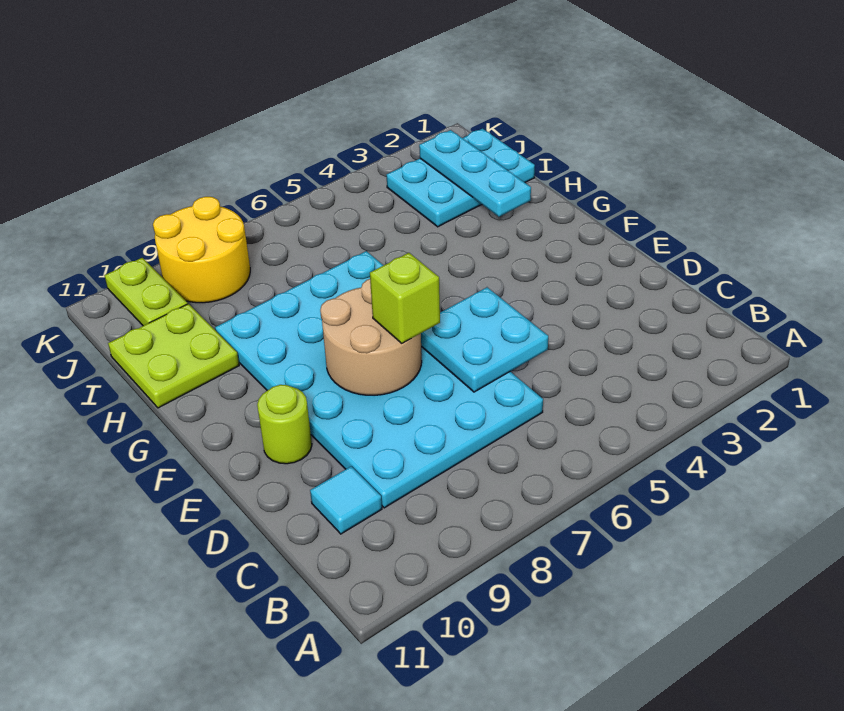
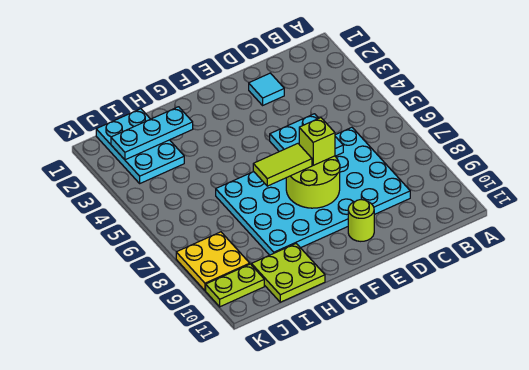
cyan 1x1 tile [310,466,382,534] -> cyan 1x1 tile moved to [249,73,284,105]
tan 2x2 round brick [320,279,422,395] -> lime 2x2 round brick [286,156,340,208]
none -> lime 1x2 tile [253,144,312,186]
yellow 2x2 round brick [153,197,250,303] -> yellow 2x2 plate [176,232,250,291]

